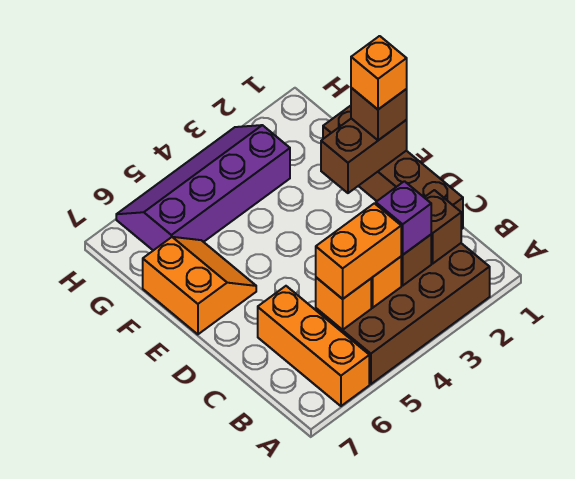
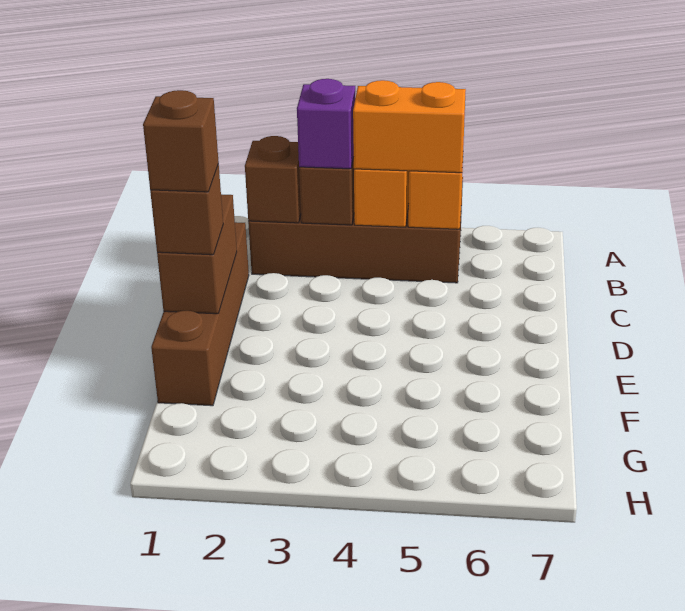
orange 1x3 brick [258,286,369,406] -> none
brown 1x2 brick [321,119,407,193] -> brown 1x2 brick turned to [157,194,237,314]
orange 1x1 brick [351,36,407,109] -> brown 1x1 brick [143,90,219,192]
orange 2x2 slope [143,237,256,334] -> none
purple 2x4 slope [116,125,290,250] -> none

